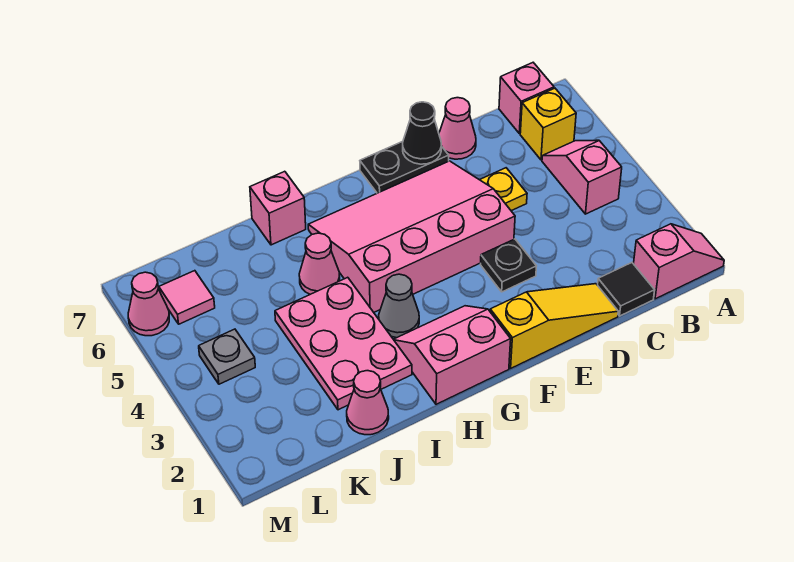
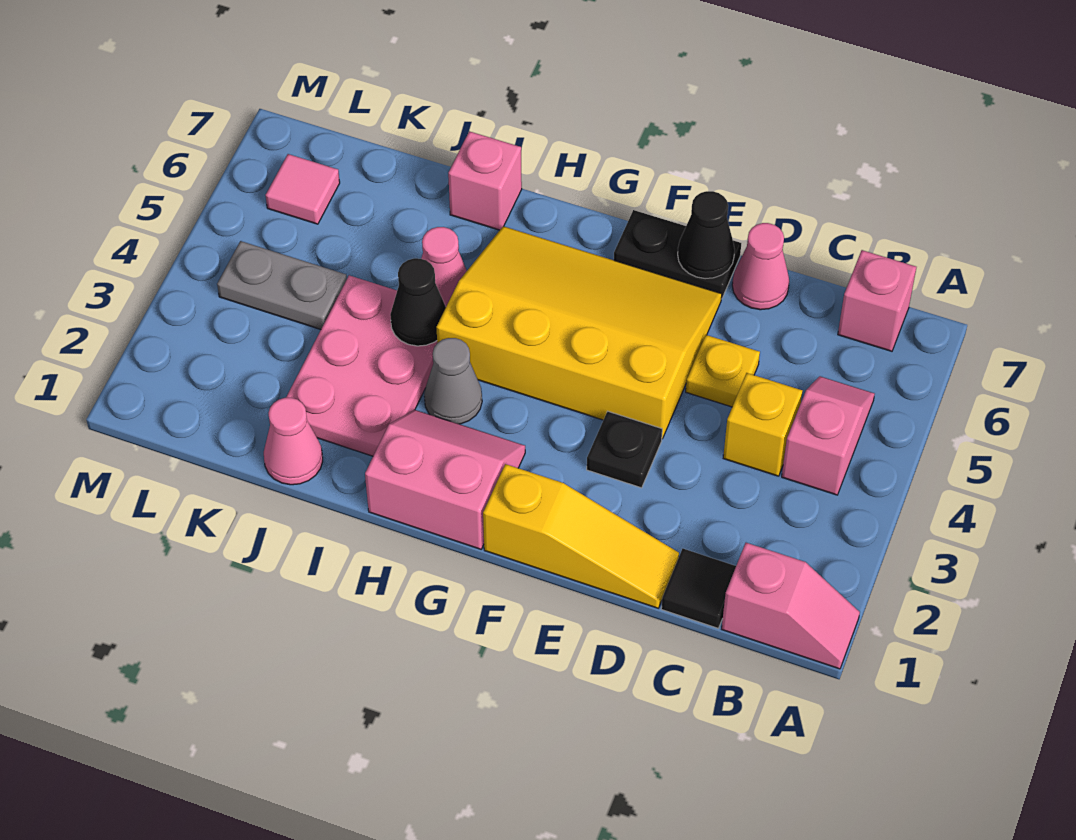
yellow 1x1 brick [520,88,576,160] -> yellow 1x1 brick moved to [723,373,802,476]
pink 3x4 slope [308,161,515,312] -> yellow 3x4 slope [436,226,722,439]
none -> black 1x1 cone [390,258,446,346]
grey 1x1 plate [199,329,255,384] -> grey 1x2 plate [217,241,347,329]
pink 1x1 cone [128,272,169,336] -> none

